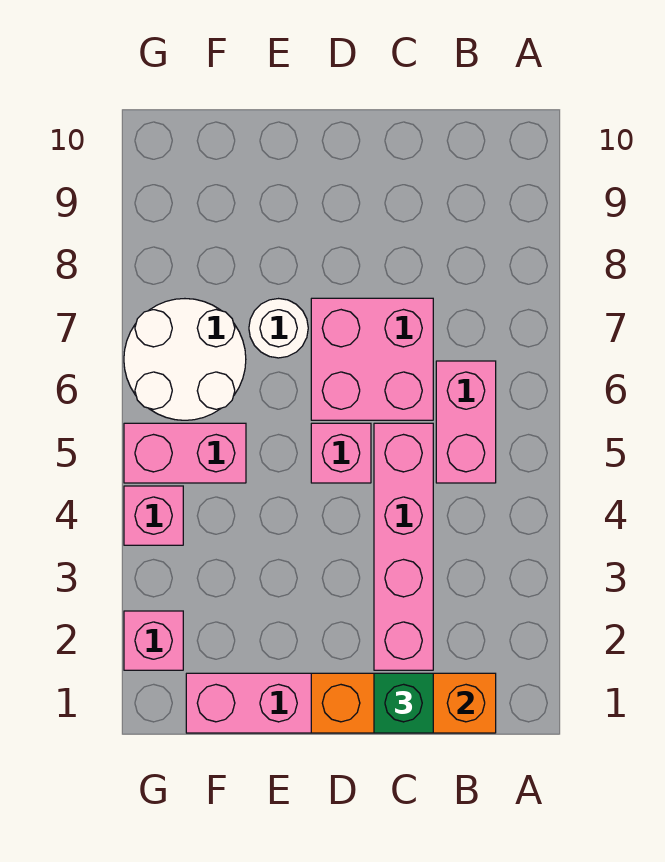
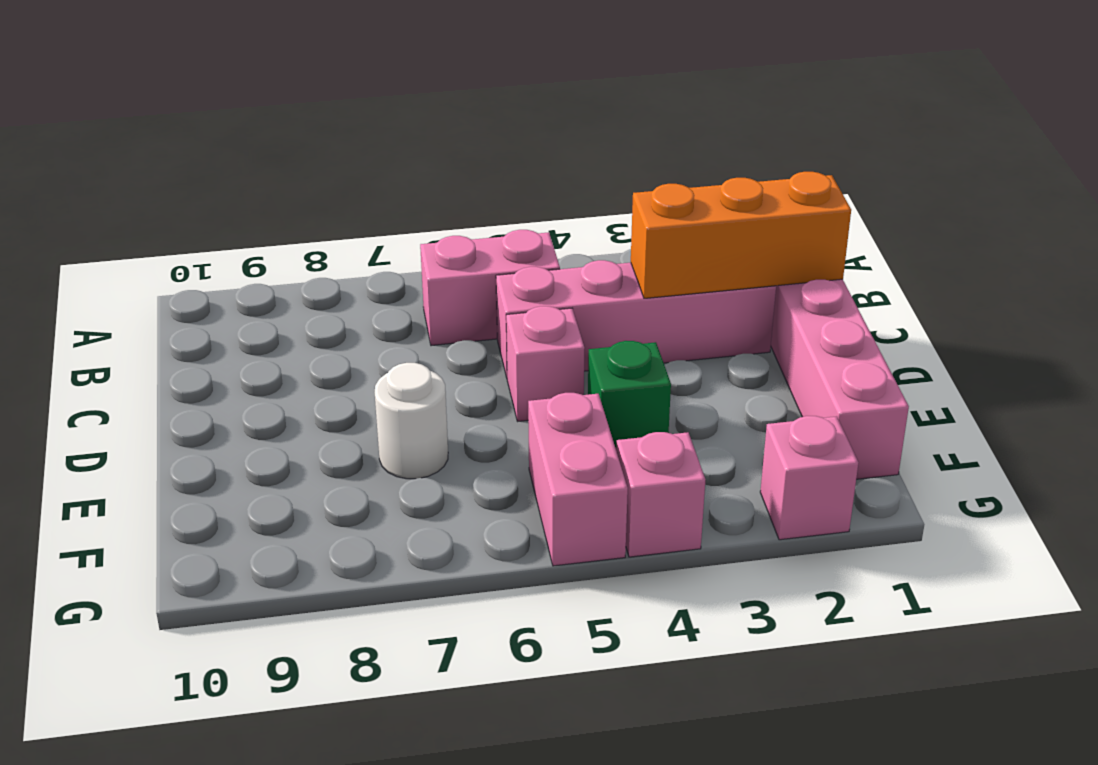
orange 1x3 brick [311,673,496,733] -> orange 1x3 brick turned to [631,172,851,298]
green 1x1 brick [374,673,433,733] -> green 1x1 brick moved to [588,341,671,448]
pink 2x2 brick [311,298,433,420] -> none
white 2x2 round brick [124,299,246,420] -> none

